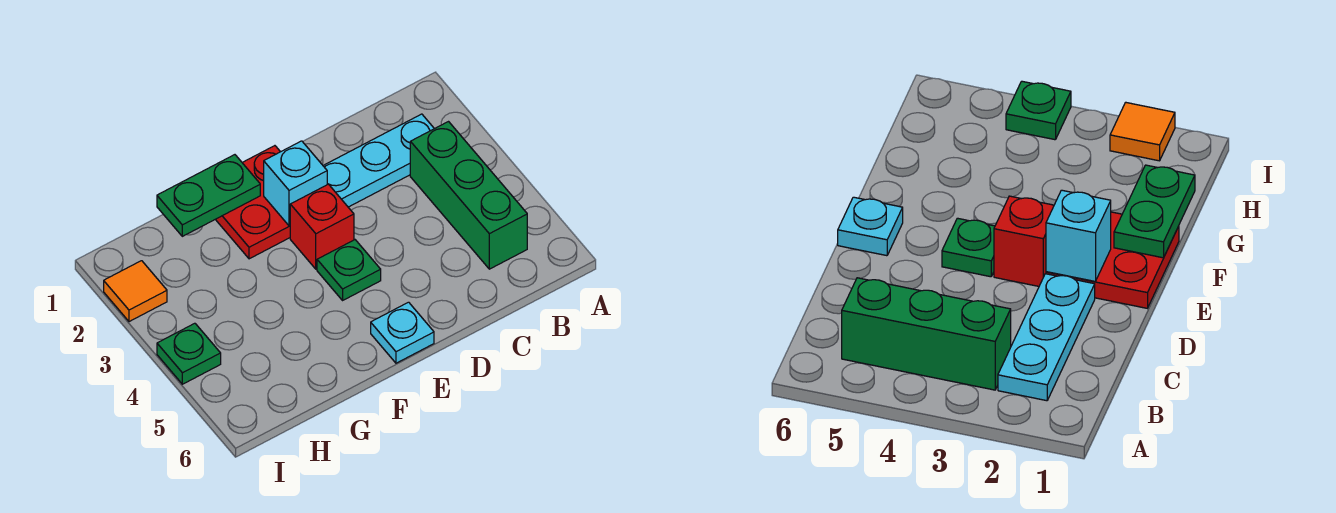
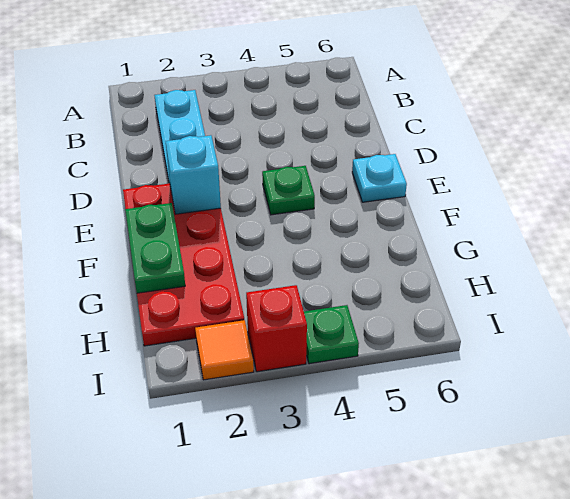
green 1x3 brick [410,122,527,269] -> none
red 2x2 plate [215,146,290,259] -> red 2x4 plate [123,183,244,346]
red 1x1 brick [290,184,354,269] -> red 1x1 brick moved to [246,285,307,372]

